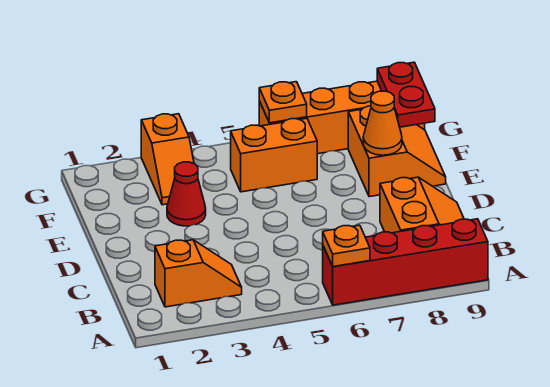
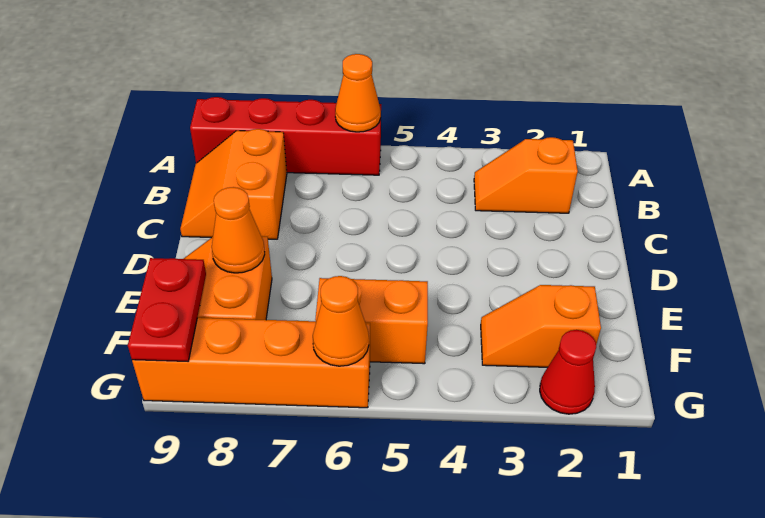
orange 1x1 plate [323,225,370,267] -> orange 1x1 cone [335,54,381,132]
red 1x1 cone [167,162,206,226] -> red 1x1 cone moved to [540,330,596,414]
orange 1x2 slope [141,114,194,205] -> orange 1x2 slope turned to [481,285,601,367]
orange 1x1 plate [259,82,307,123] -> orange 1x1 cone [313,276,369,366]

